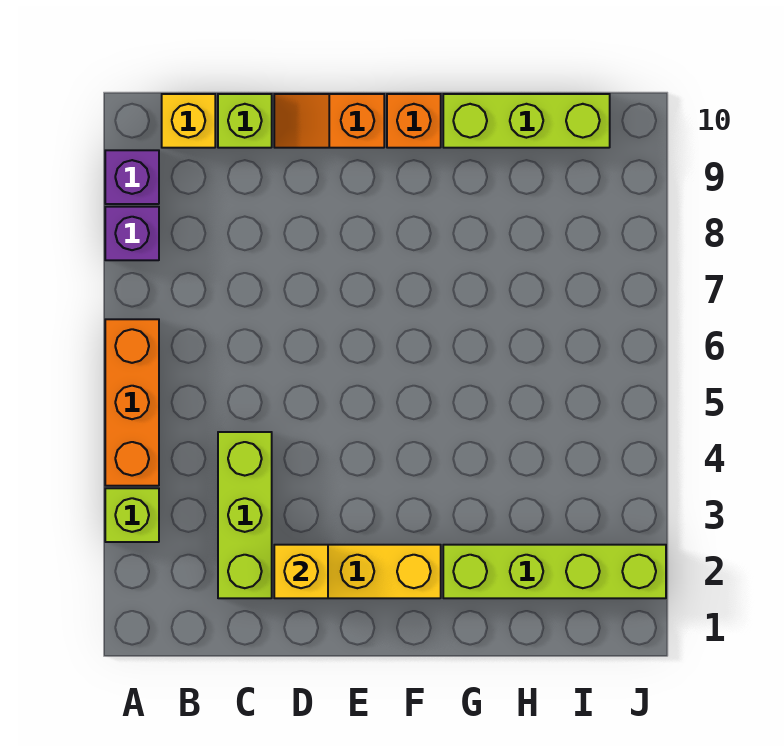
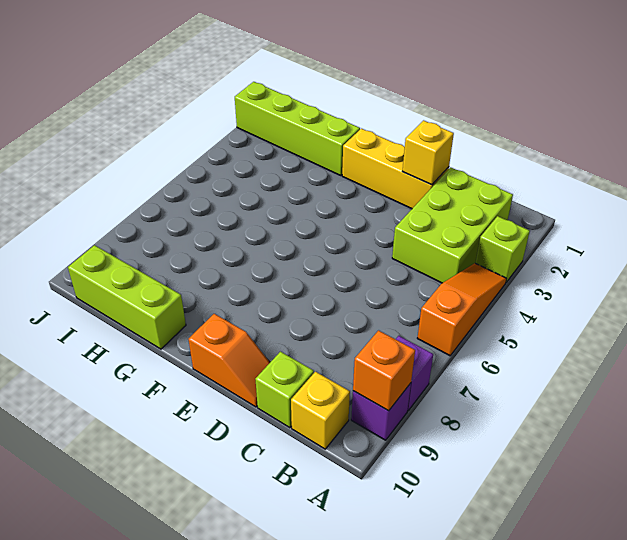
orange 1x3 brick [105,319,159,486] -> orange 1x3 slope [417,263,506,356]
lime 1x3 brick [218,432,272,598] -> lime 2x3 brick [392,167,513,283]
orange 1x1 brick [387,94,441,148] -> orange 1x1 brick moved to [353,330,415,411]

